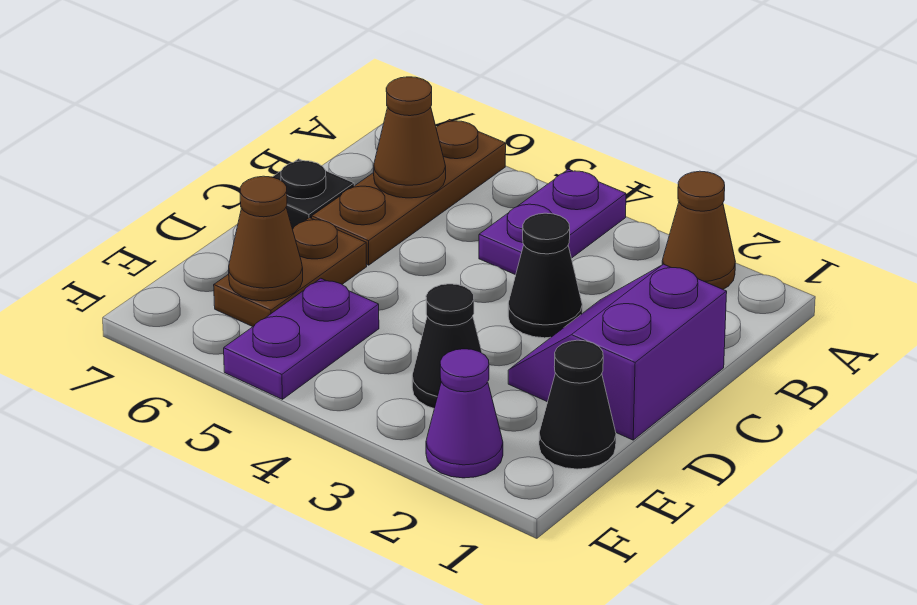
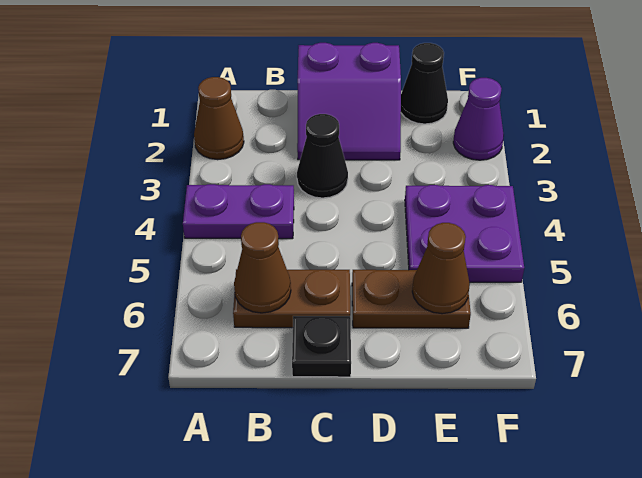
brown 1x3 plate [312,120,506,265] -> brown 1x2 plate [233,269,350,328]
black 1x1 cone [412,284,482,408] -> none
purple 1x2 plate [224,278,379,399] -> purple 2x2 plate [405,185,524,282]

